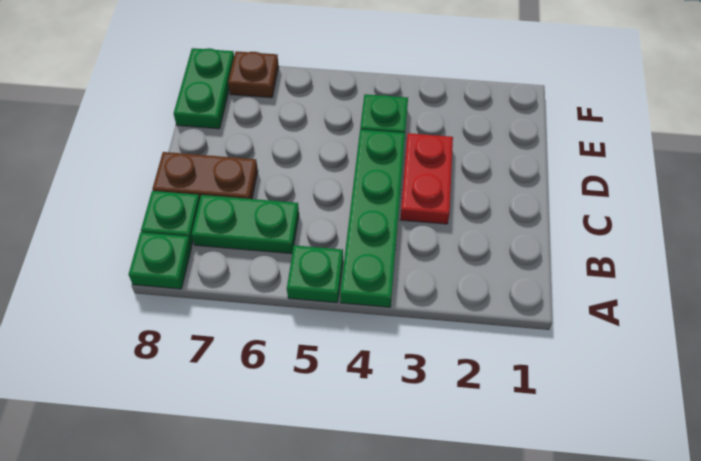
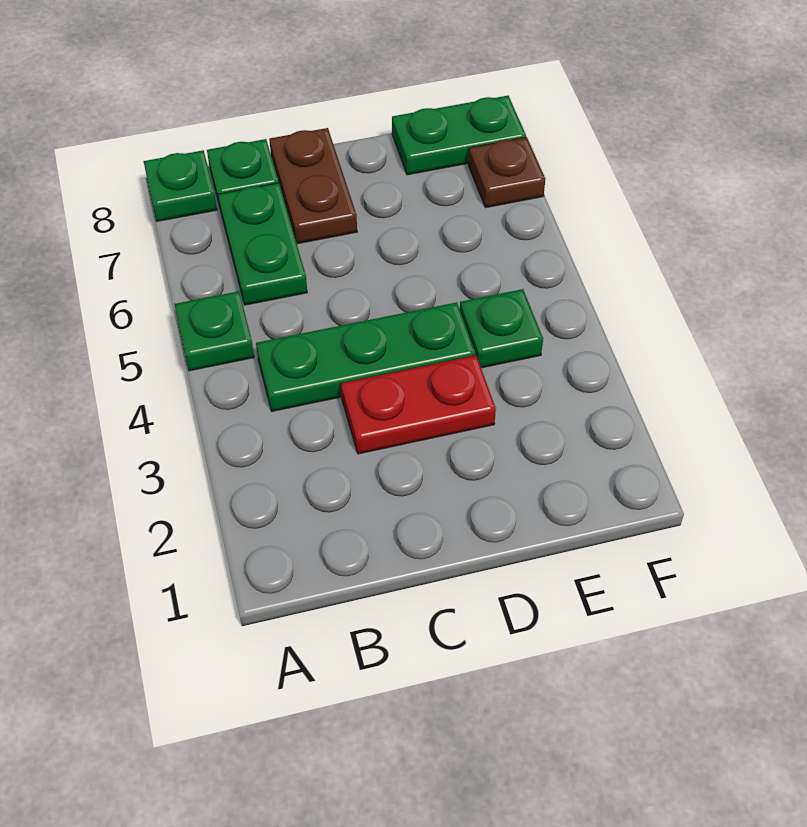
green 1x4 plate [340,130,405,307] -> green 1x3 plate [256,302,475,411]

